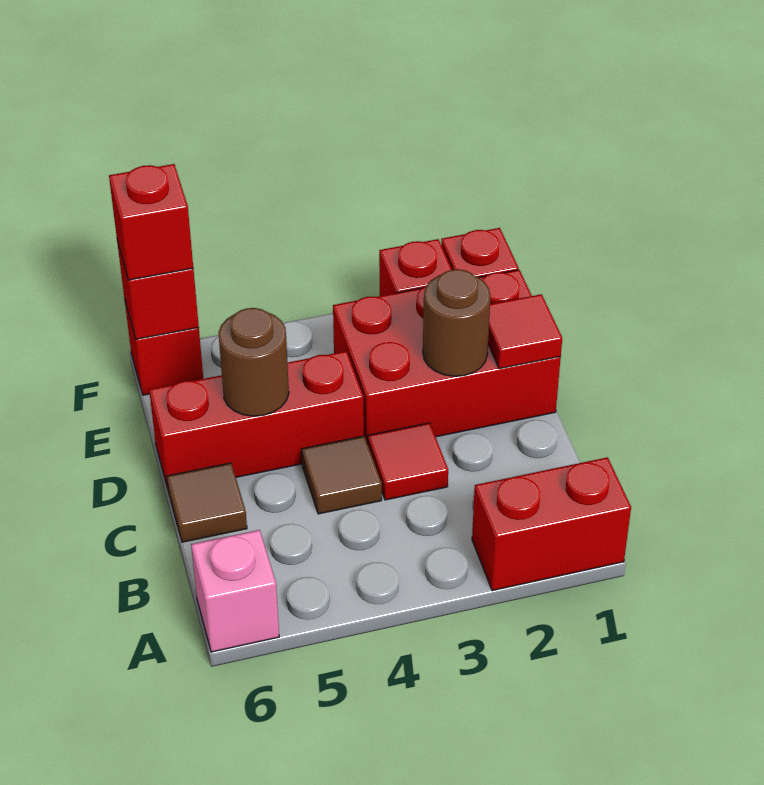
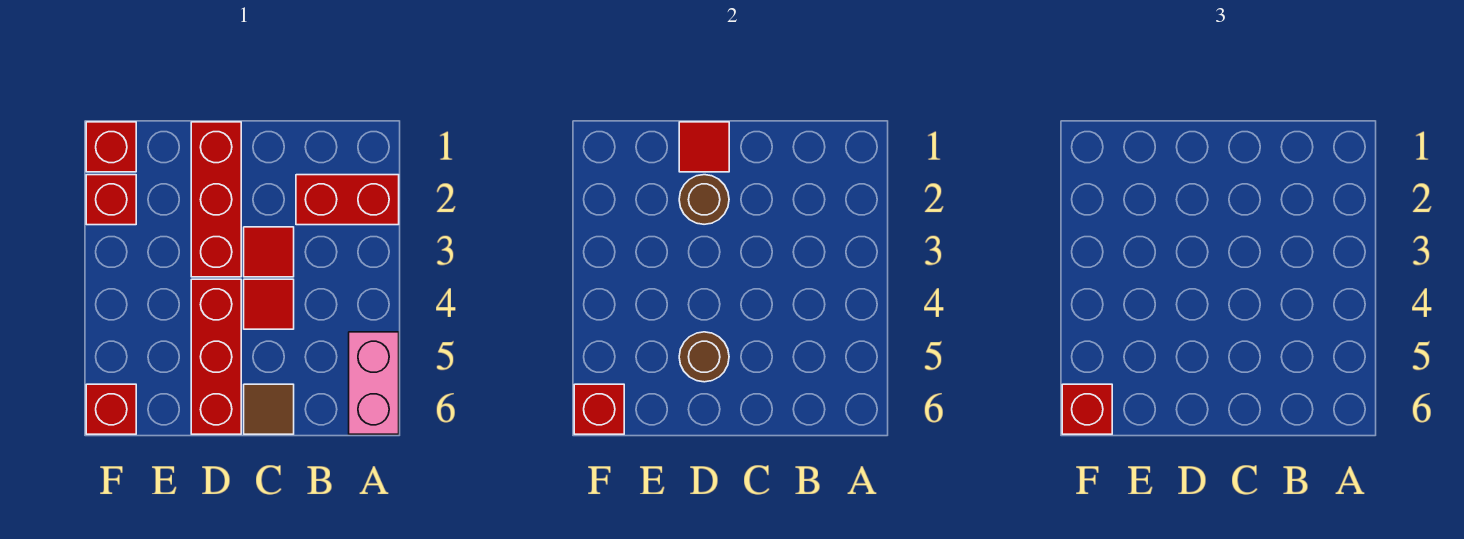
red 1x2 brick [472,457,631,591] -> red 1x2 brick turned to [296,175,399,225]
pink 1x1 brick [191,530,279,652] -> pink 1x2 brick [349,332,399,434]
brown 1x1 tile [302,436,382,514] -> red 1x1 tile [244,279,294,329]
red 2x3 brick [333,270,561,444] -> red 1x3 brick [191,122,241,277]

